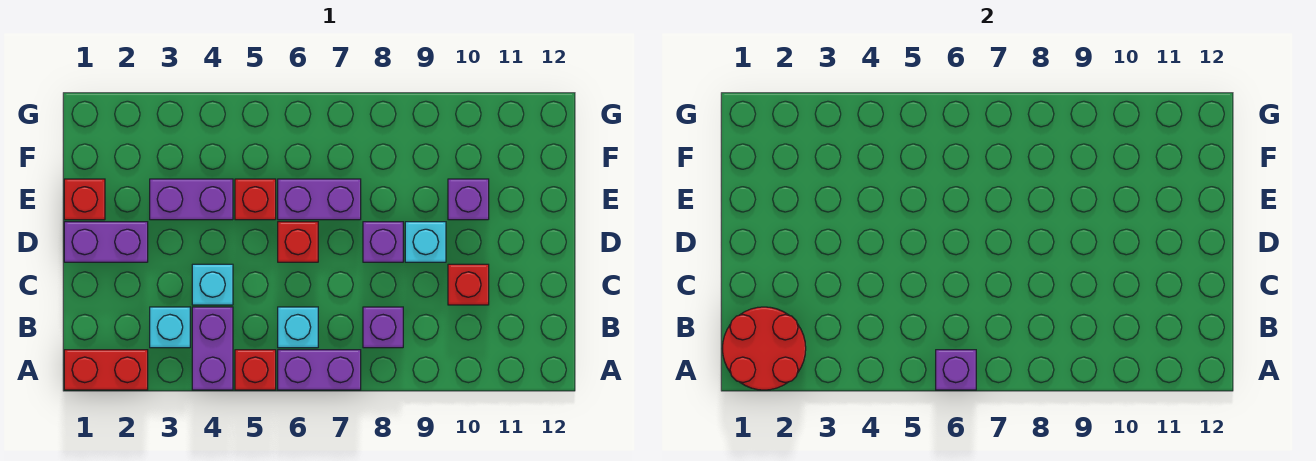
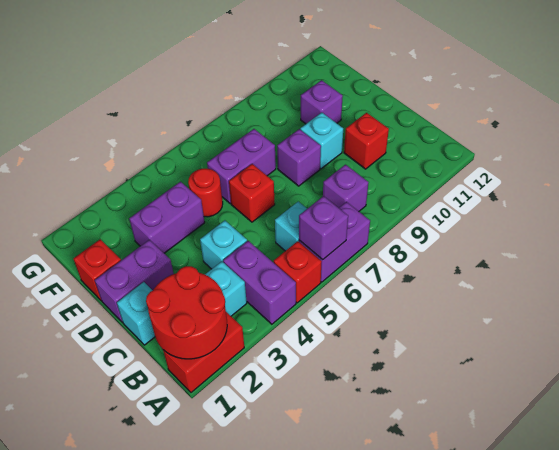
none -> cyan 1x1 brick [117,282,155,345]
red 1x1 brick [235,179,276,220] -> red 1x1 round brick [188,169,223,217]

